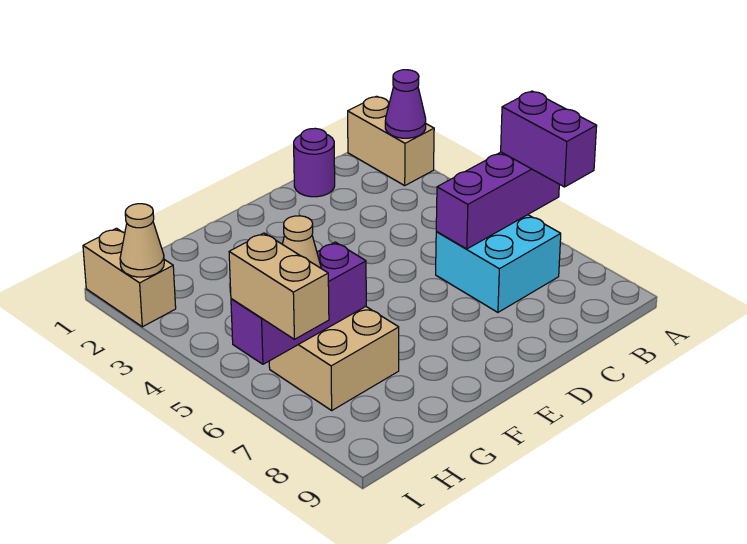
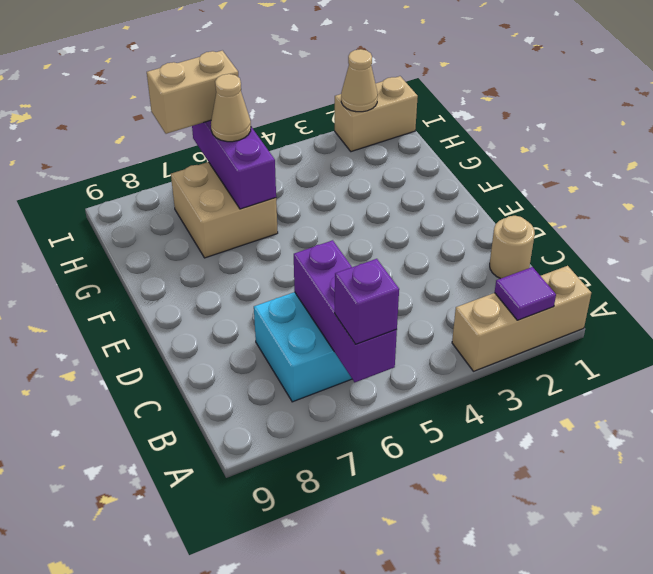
tan 1x2 brick [348,96,434,186] -> tan 1x3 brick [452,266,591,371]
purple 1x1 cone [385,70,426,138] -> purple 1x1 tile [495,267,556,320]
purple 1x2 brick [501,91,597,187] -> purple 1x1 brick [335,259,399,344]
purple 1x1 round brick [294,128,335,197] -> tan 1x1 round brick [490,216,535,279]

